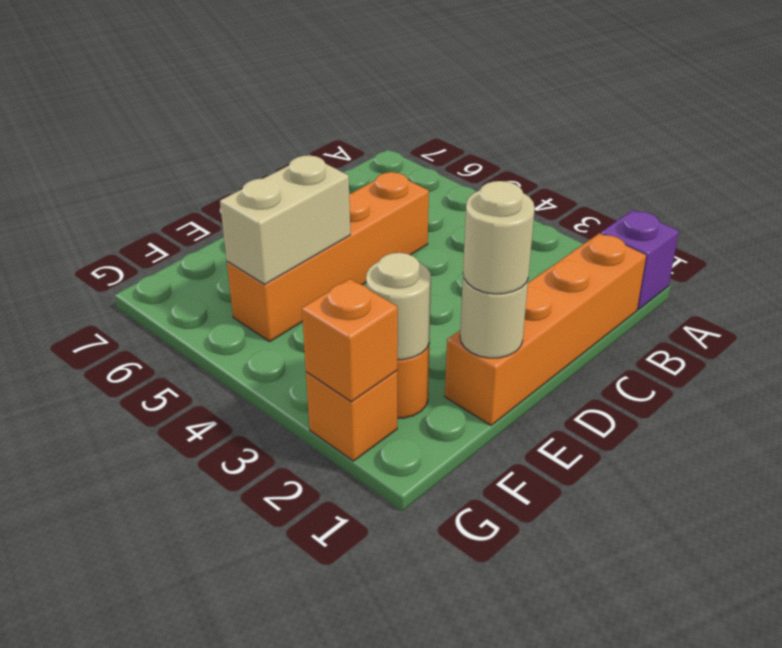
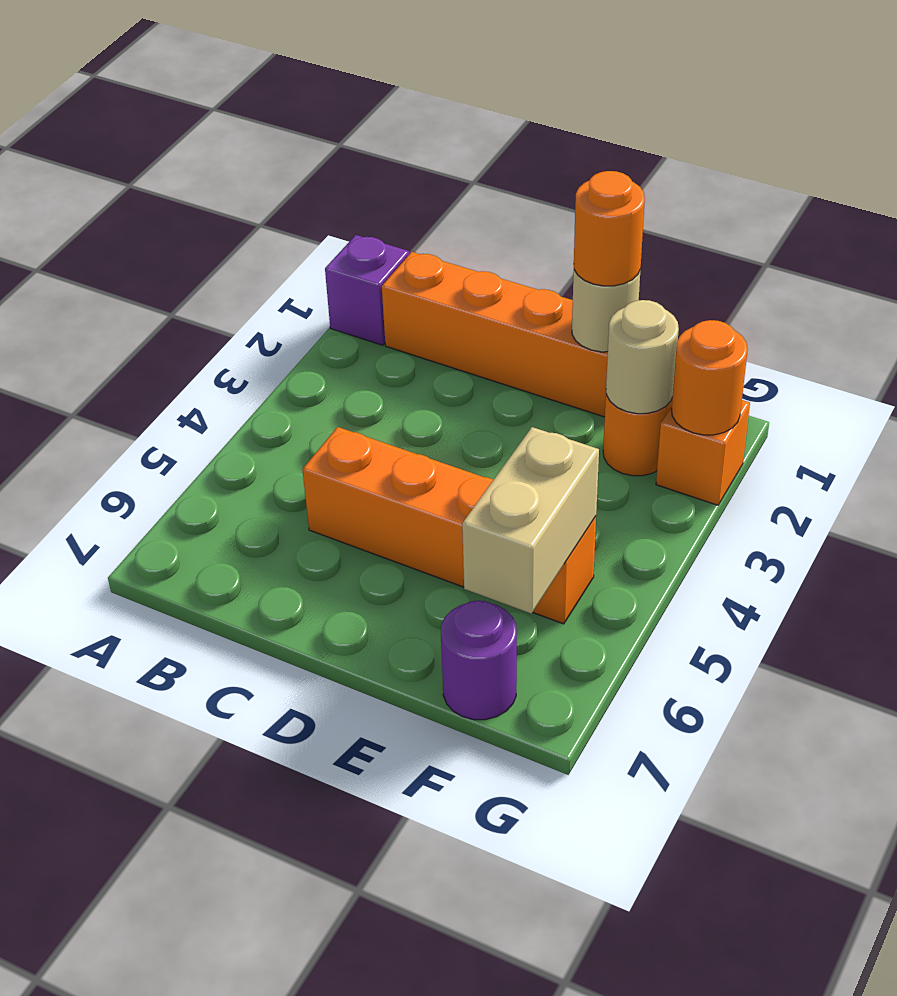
tan 1x1 round brick [463,181,535,294] -> orange 1x1 round brick [574,171,645,286]
tan 1x2 brick [220,155,350,284] -> tan 1x2 brick turned to [462,427,599,614]
none -> purple 1x1 round brick [441,601,517,720]
orange 1x1 brick [302,279,398,402] -> orange 1x1 round brick [672,320,748,435]

